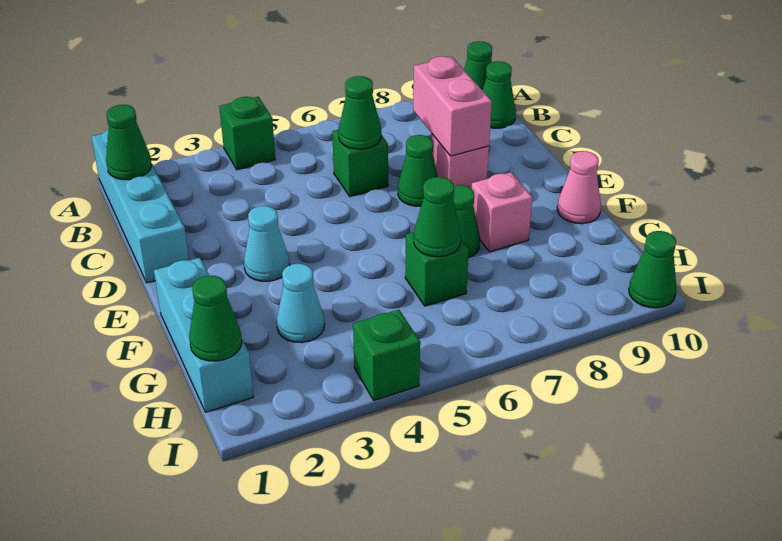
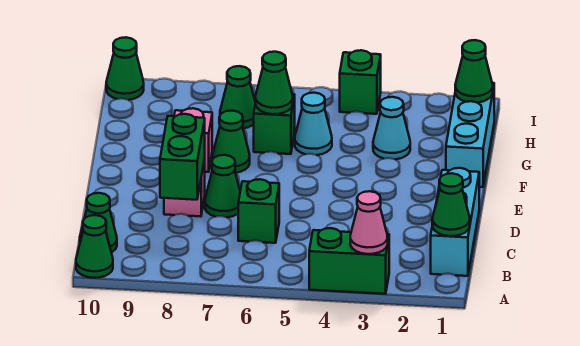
cyan 1x4 brick [91,129,189,283] -> cyan 1x3 brick [431,168,479,276]
green 1x1 brick [219,97,275,170] -> green 1x2 brick [309,228,389,294]
green 1x1 cone [339,76,381,149] -> green 1x1 cone moved to [220,66,255,128]
pink 1x2 brick [413,56,492,156] -> green 1x2 brick [160,114,205,200]
cyan 1x1 cone [244,206,290,282] -> cyan 1x1 cone moved to [295,93,332,155]
pink 1x1 cone [557,151,601,224] -> pink 1x1 cone moved to [350,191,388,254]

